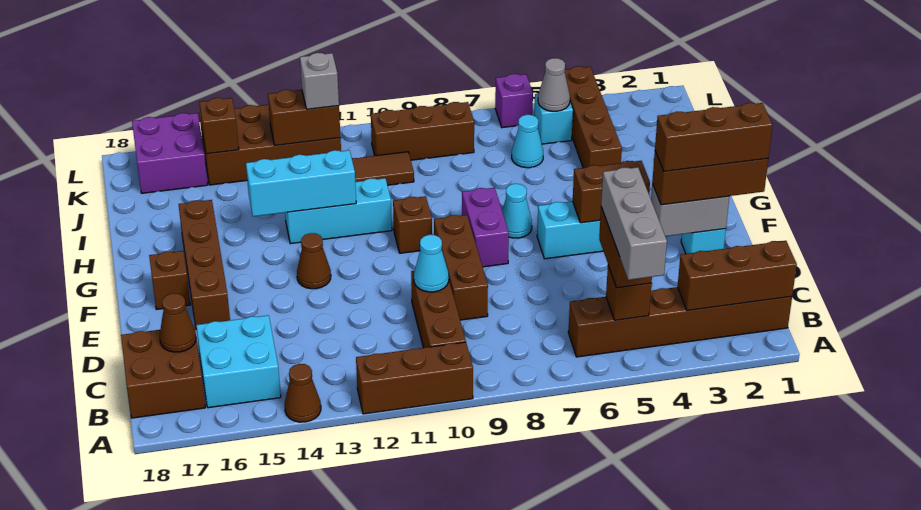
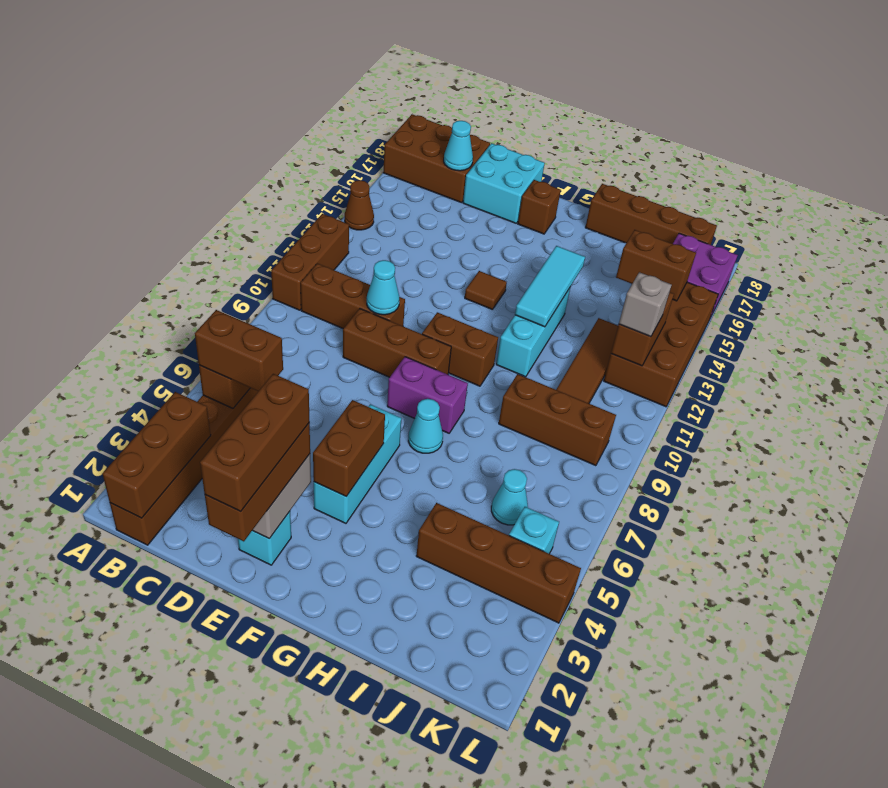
grey 1x3 brick [601,167,667,280] -> none
cyan 2x2 brick [196,315,281,408] -> cyan 2x2 brick moved to [463,143,545,223]
brown 2x2 brick [121,325,205,418] -> brown 2x3 brick [383,114,490,203]
brown 1x1 cone [160,294,196,352] -> cyan 1x1 cone [444,121,473,171]
brown 1x4 brick [179,200,230,330] -> brown 1x4 brick moved to [585,184,717,245]
brown 1x1 cone [297,233,331,289] -> brown 1x1 tile [465,271,507,310]
brown 1x1 brick [393,196,432,253] -> brown 1x2 brick [422,312,498,386]
cyan 1x3 brick [246,150,356,216] -> cyan 1x3 tile [515,246,585,327]
grey 1x1 cone [538,58,570,111] -> none
brown 1x3 brick [371,102,474,160] -> brown 1x3 brick turned to [499,374,616,466]
brown 1x1 brick [200,98,239,154] -> brown 1x2 brick [616,230,696,301]
purple 1x1 brick [495,74,533,128] -> none

